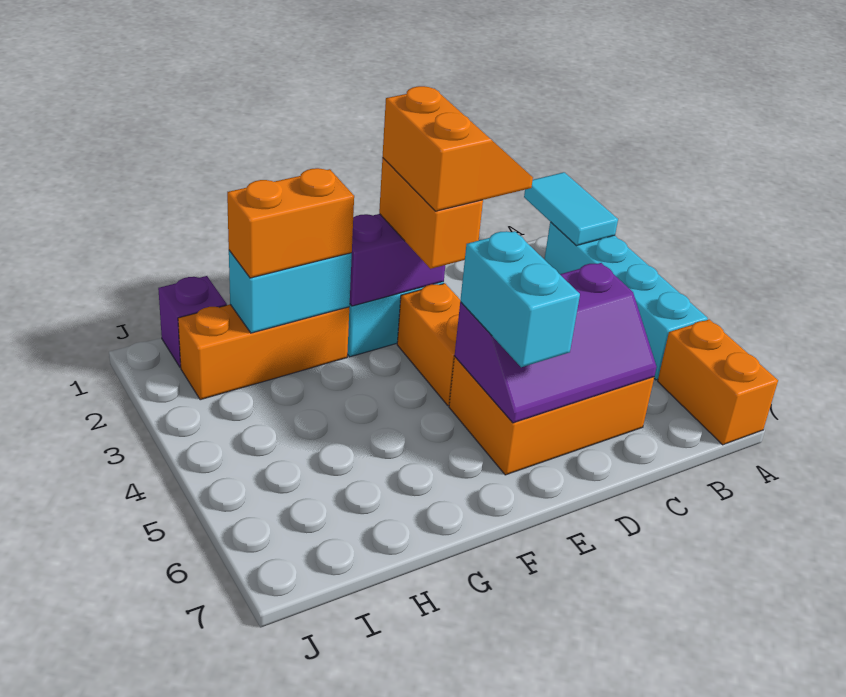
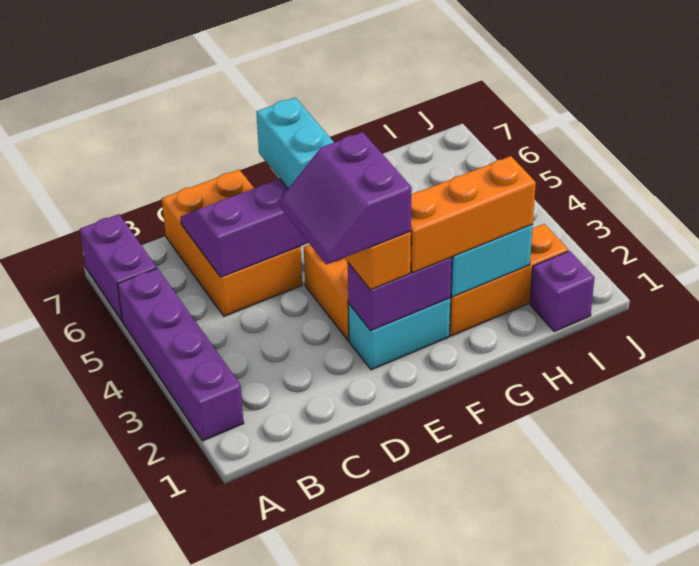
cyan 1x2 tile [524,172,618,246] -> none
cyan 1x4 brick [544,222,708,380] -> purple 1x4 brick [117,268,244,441]
orange 1x2 brick [658,319,778,445] -> purple 1x2 brick [80,214,157,321]
orange 2x3 brick [449,357,654,475] -> orange 2x3 brick turned to [162,170,302,316]
orange 2x2 slope [383,86,533,211] -> purple 2x2 slope [280,132,412,264]
orange 1x2 brick [227,168,354,278] -> orange 1x3 brick [411,156,536,273]

